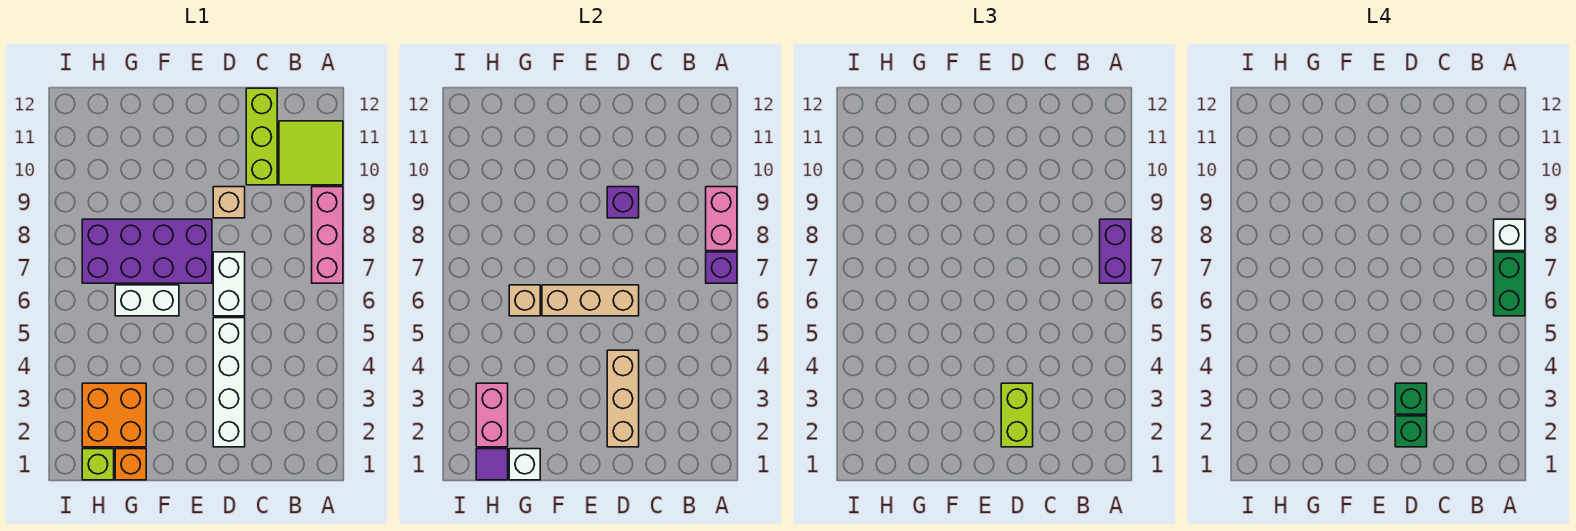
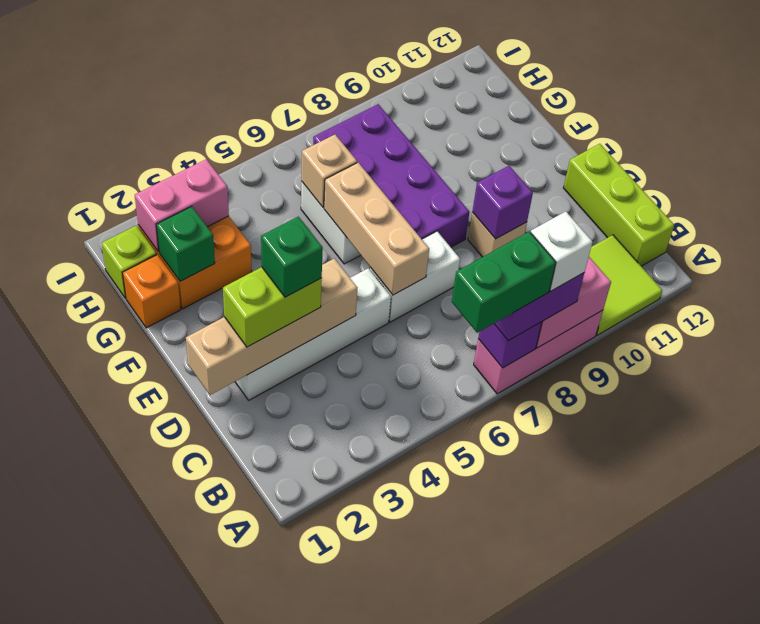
lime 1x3 brick [246,88,277,185] -> lime 1x3 brick turned to [564,144,674,266]
tan 1x3 brick [607,350,639,447] -> tan 1x4 brick [186,258,357,395]
green 1x1 brick [1395,416,1427,447] -> green 1x1 brick moved to [156,206,215,281]
white 1x1 brick [509,449,540,480] -> none
purple 1x1 tile [476,449,508,480] -> none

